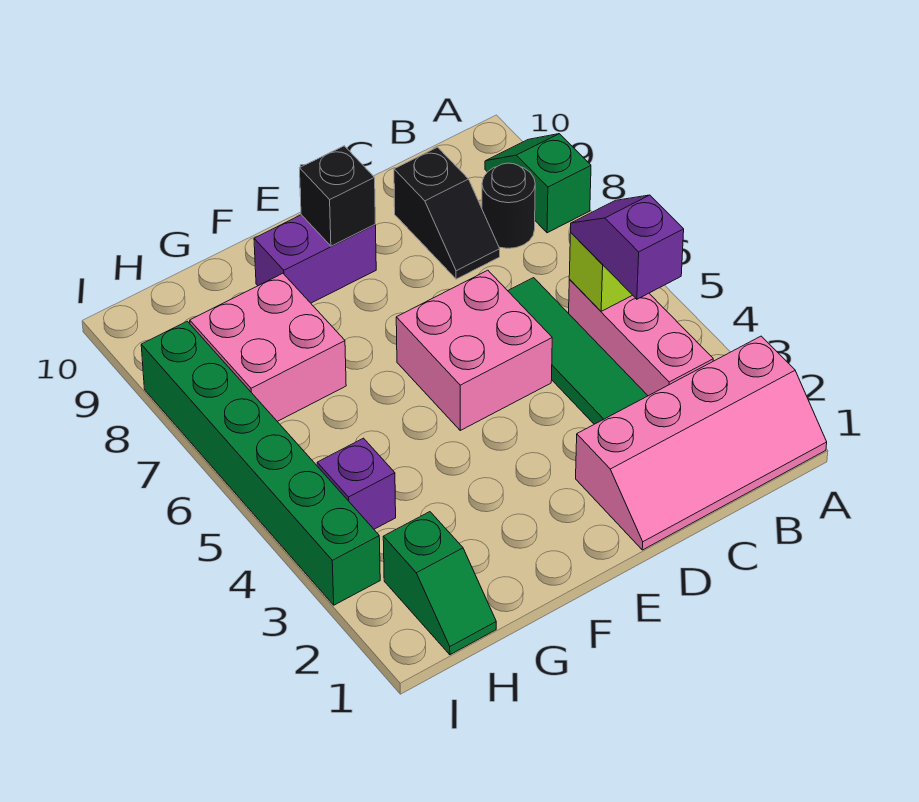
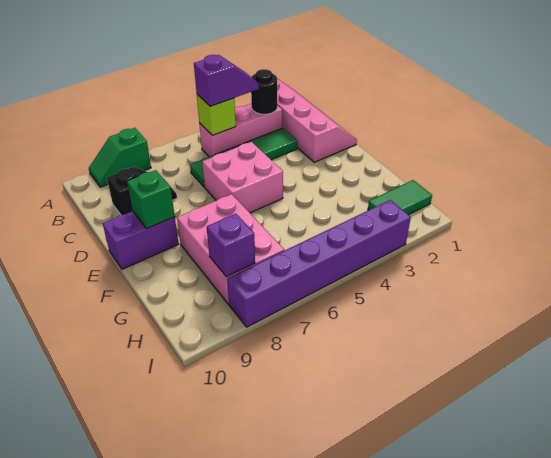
purple 1x2 slope [571,195,684,299] -> purple 1x2 slope turned to [194,55,259,106]
black 1x1 round brick [482,163,535,248] -> black 1x1 round brick moved to [251,69,277,114]
purple 1x2 brick [254,215,376,303] -> purple 1x2 brick turned to [103,211,179,269]
black 1x1 brick [300,146,375,246] -> green 1x1 brick [127,170,175,229]
pink 2x2 brick [190,273,346,421] -> pink 2x3 brick [177,194,284,304]
green 1x2 slope [383,512,496,655] -> green 1x2 tile [368,180,432,215]
purple 1x1 brick [317,438,396,529] -> purple 1x1 brick moved to [207,214,255,277]
green 1x6 brick [141,321,380,605] -> purple 1x6 brick [227,200,411,327]

